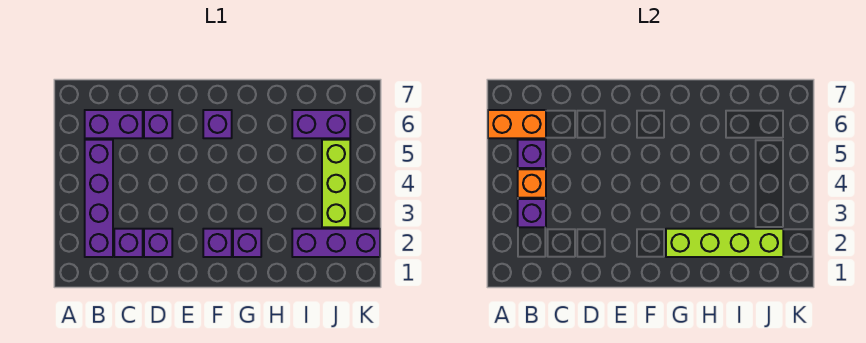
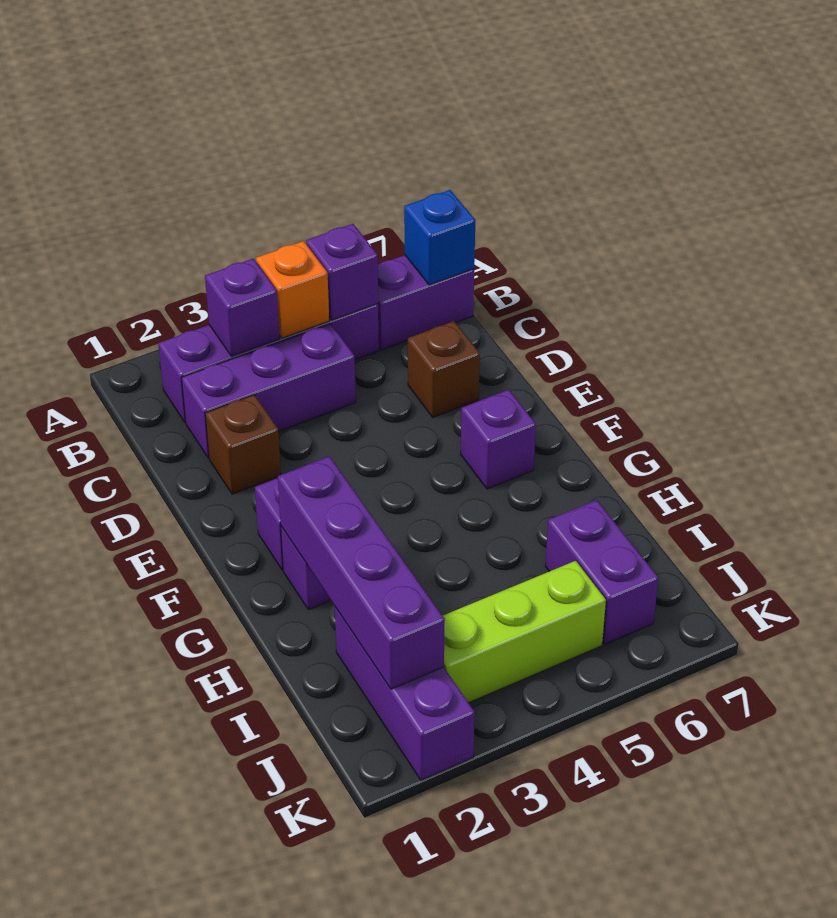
orange 1x2 brick [488,110,546,138] -> none
purple 1x2 brick [85,110,143,138] -> purple 1x2 brick turned to [378,255,474,350]
none -> blue 1x1 brick [404,190,475,285]
purple 1x1 brick [114,229,143,257] -> purple 1x3 brick [182,323,356,458]
purple 1x1 brick [144,229,172,257] -> brown 1x1 brick [205,395,281,494]
purple 1x1 brick [144,110,172,138] -> brown 1x1 brick [408,321,480,417]
lime 1x4 brick [666,229,783,257] -> purple 1x4 brick [278,456,445,689]

